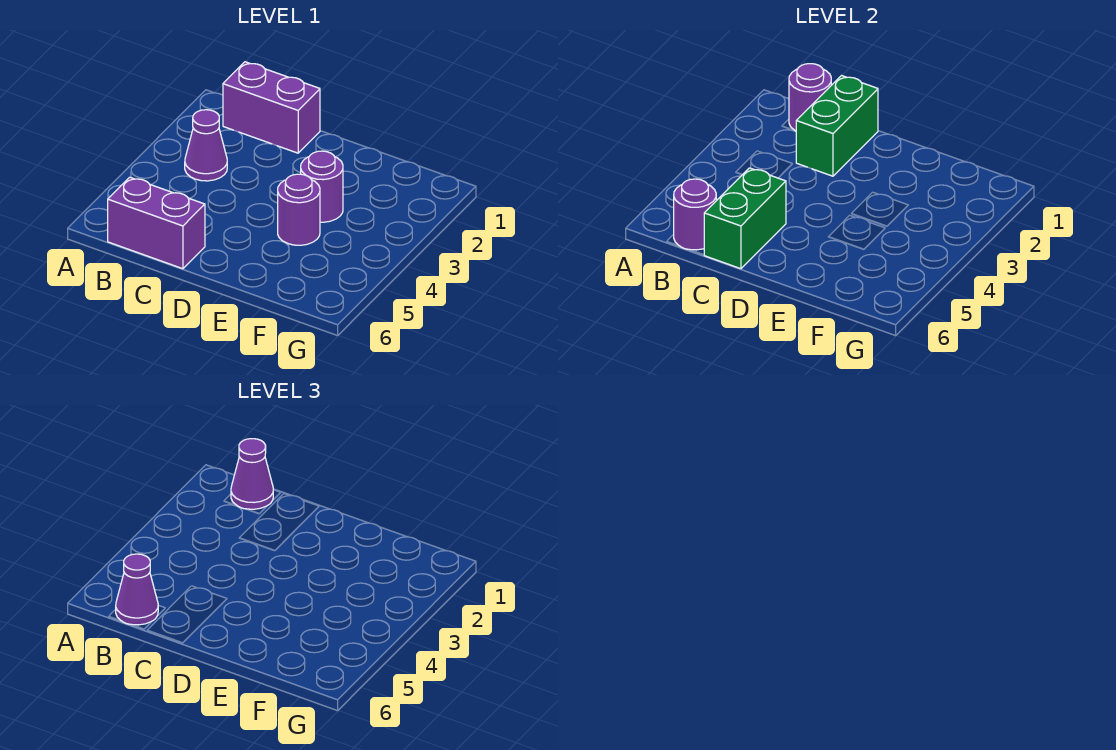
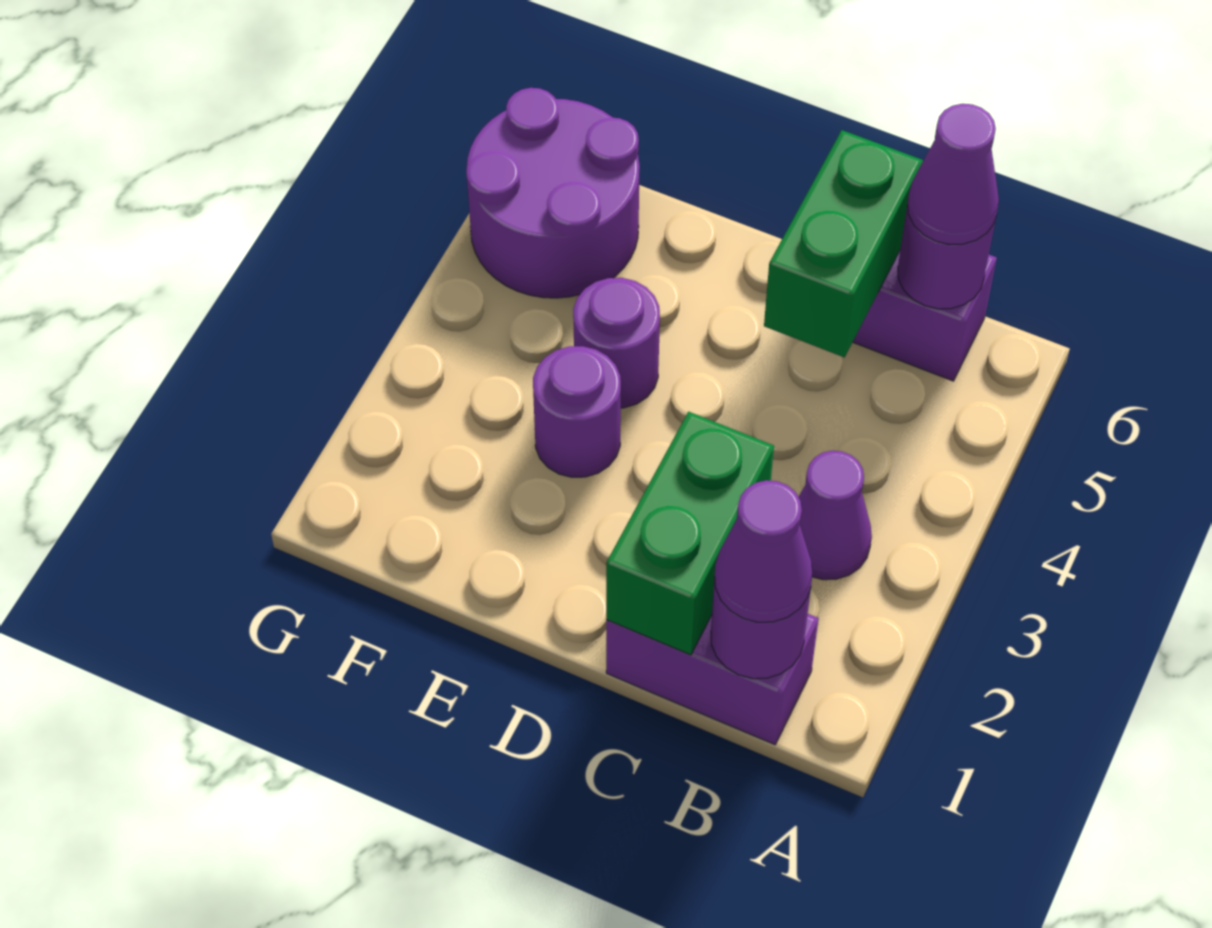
none -> purple 2x2 round brick [466,88,640,298]

